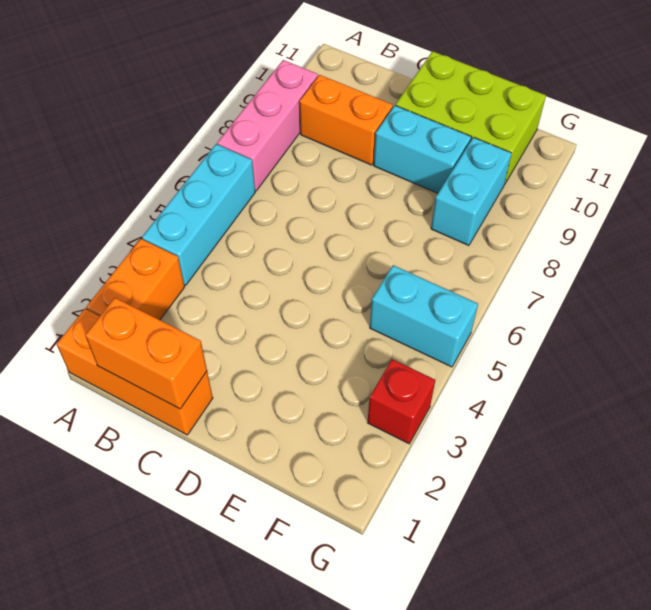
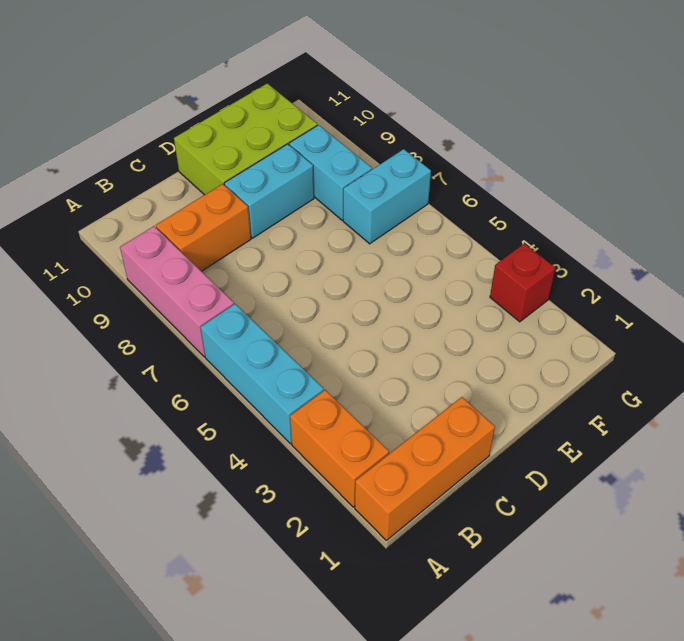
orange 1x2 brick [85,298,207,409] -> none
cyan 1x2 brick [370,265,478,367] -> cyan 1x2 brick moved to [343,149,431,244]

